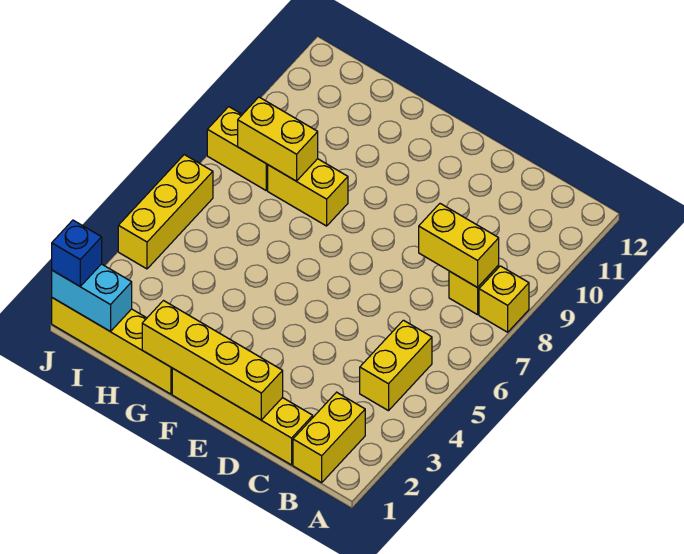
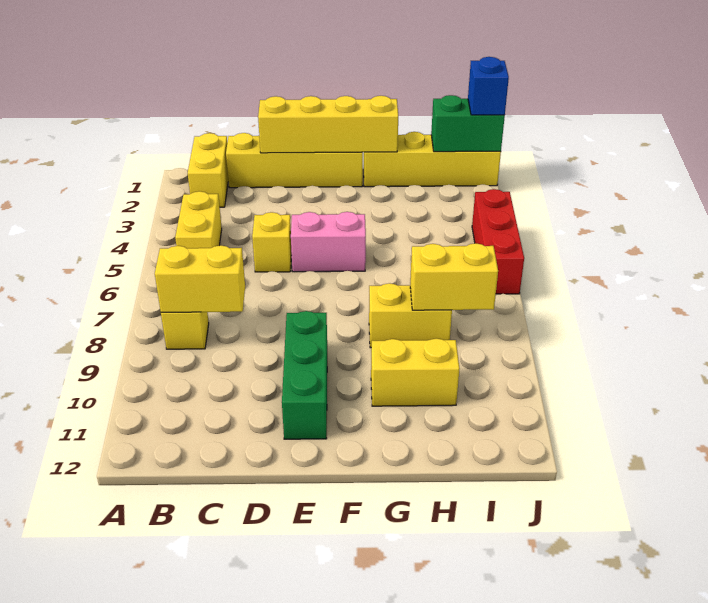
yellow 1x1 brick [479,266,529,332] -> yellow 1x1 brick moved to [252,212,292,272]
none -> pink 1x2 brick [291,212,366,272]
none -> green 1x3 brick [282,311,327,439]
cyan 1x2 brick [52,264,132,331] -> green 1x2 brick [431,95,505,152]
yellow 1x2 brick [207,107,268,190] -> yellow 1x2 brick moved to [371,338,460,406]
yellow 1x3 brick [118,155,213,269] -> red 1x3 brick [472,189,524,294]

